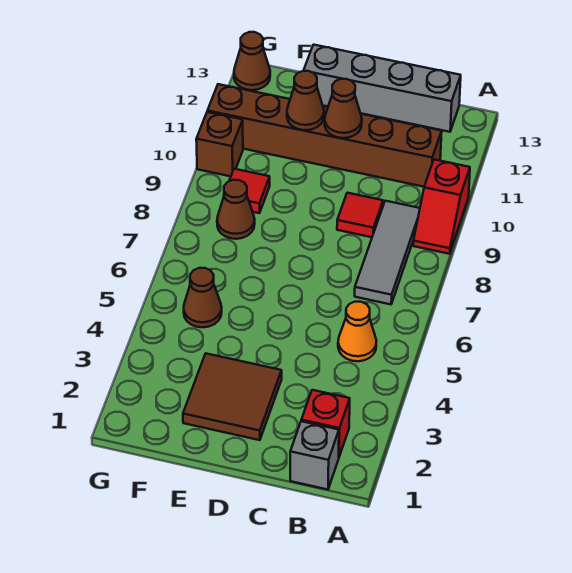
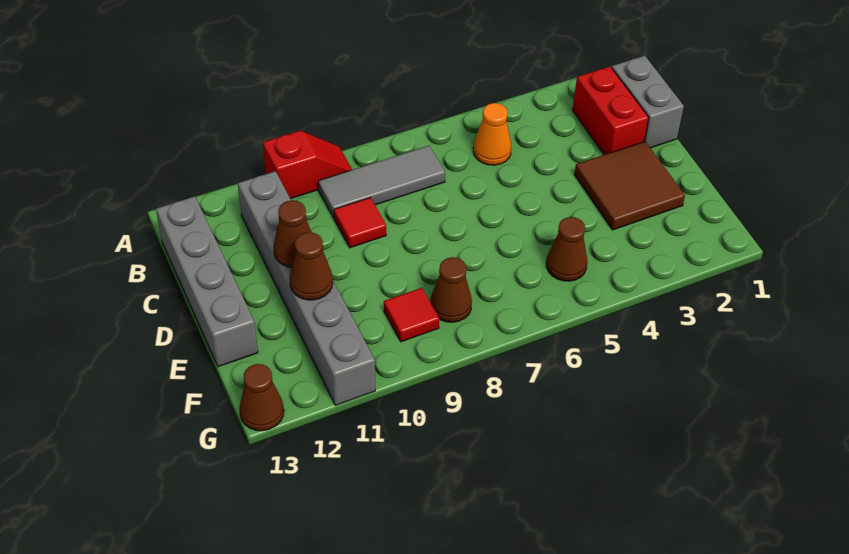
grey 1x1 brick [290,421,339,490] -> grey 1x2 brick [612,56,684,148]
red 1x1 brick [301,390,350,457] -> red 1x2 brick [573,67,649,155]
brown 1x6 brick [207,84,442,187] -> grey 1x6 brick [238,171,375,405]
brown 1x1 brick [196,112,243,176] -> none

